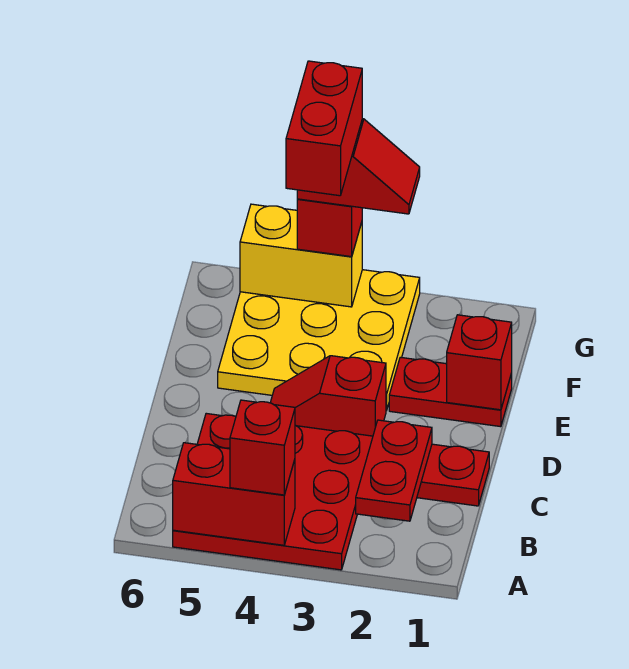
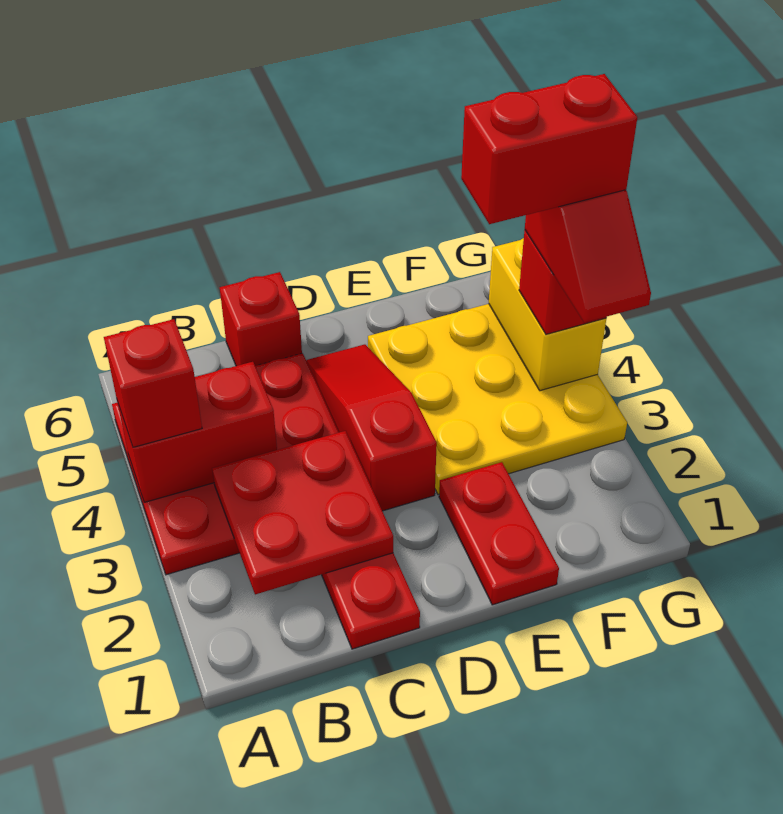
red 1x2 brick [173,443,295,545] -> red 1x2 brick turned to [117,362,277,502]
red 1x2 plate [356,420,432,521] -> red 2x2 plate [212,431,393,594]
red 1x2 slope [270,356,386,436] -> red 1x3 slope [306,344,437,511]
red 1x1 brick [447,315,512,410] -> red 1x1 brick moved to [220,272,302,366]

